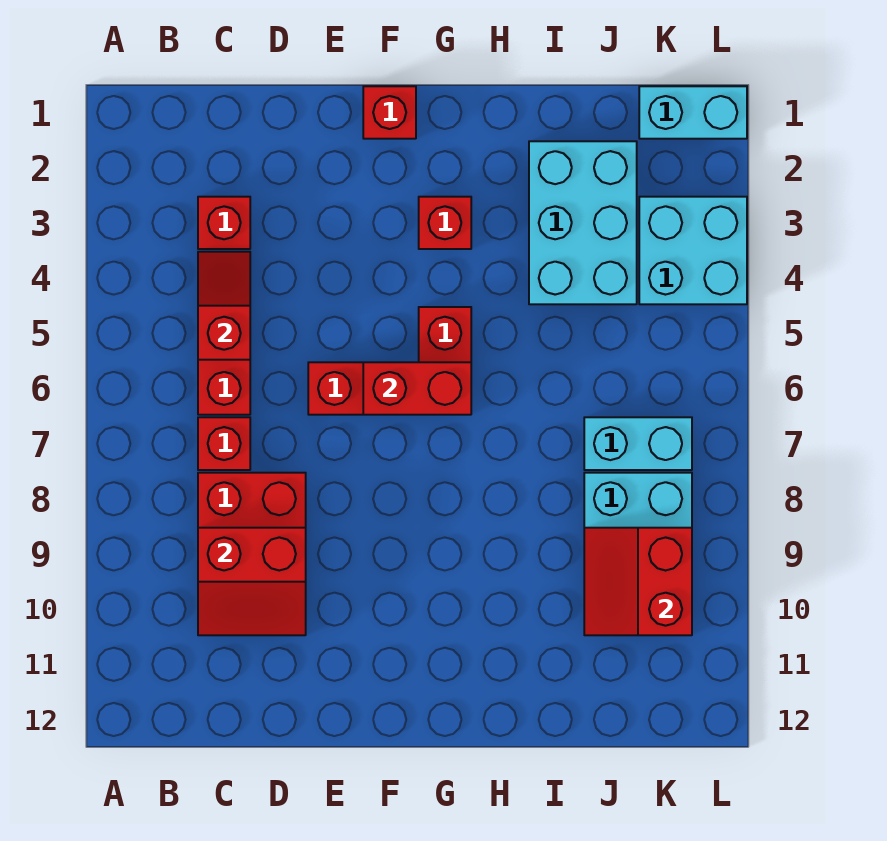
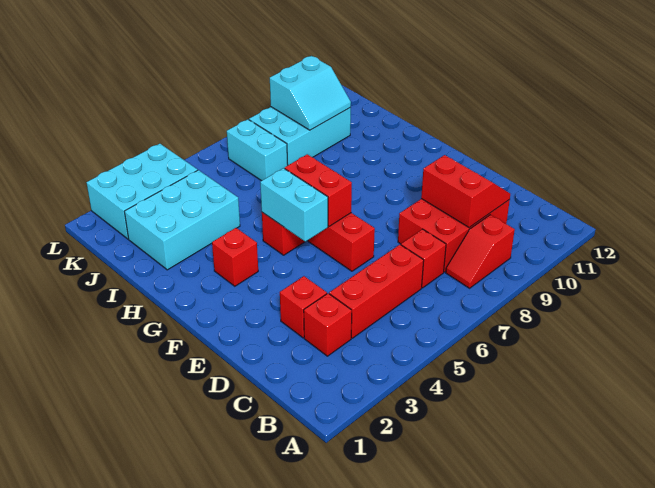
red 1x2 slope [198,252,250,360] -> red 1x2 slope moved to [446,215,515,288]
red 1x1 brick [363,86,416,139] -> red 1x1 brick moved to [280,276,327,338]
red 2x2 slope [584,528,692,635] -> cyan 2x2 slope [270,56,351,130]
cyan 1x2 brick [639,86,747,139] -> cyan 1x2 brick moved to [260,168,328,241]
cyan 2x2 brick [639,197,747,304] -> cyan 2x3 brick [86,144,197,239]

